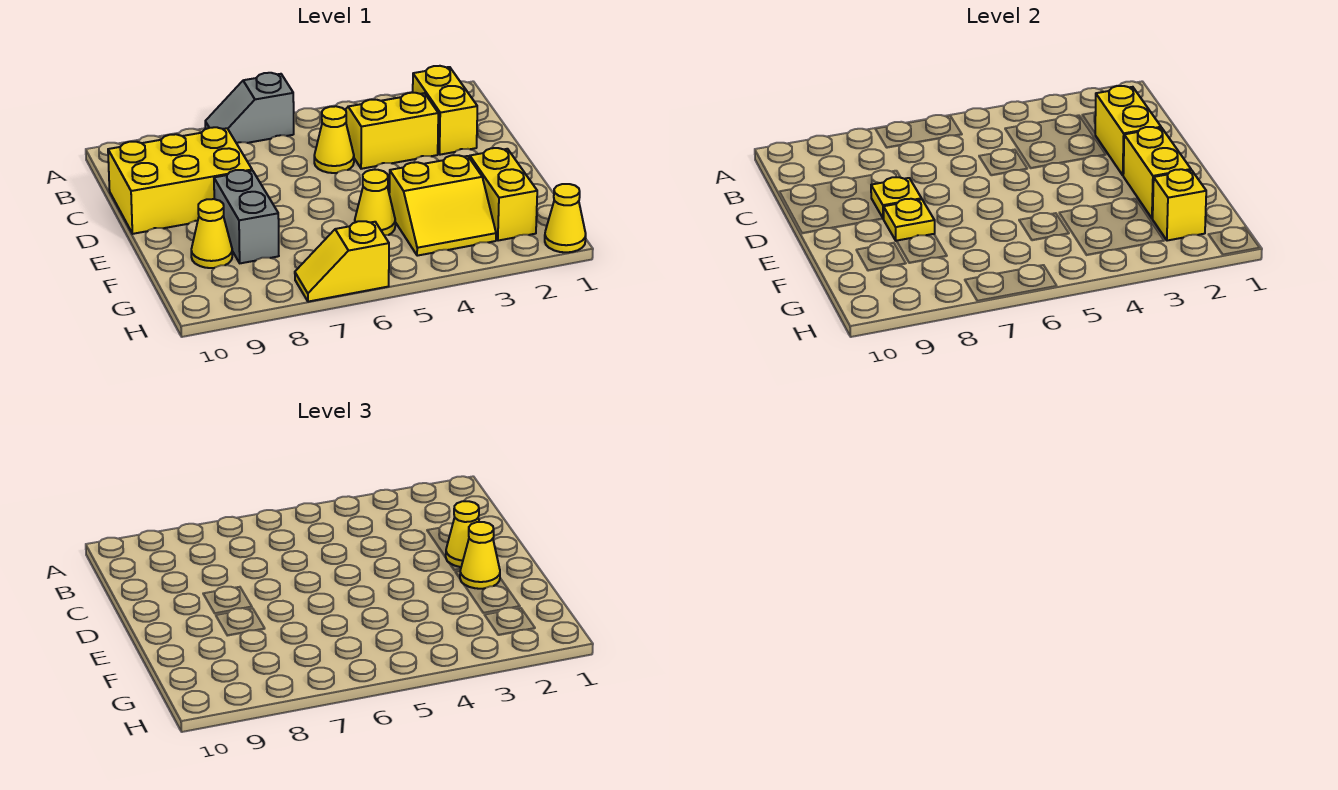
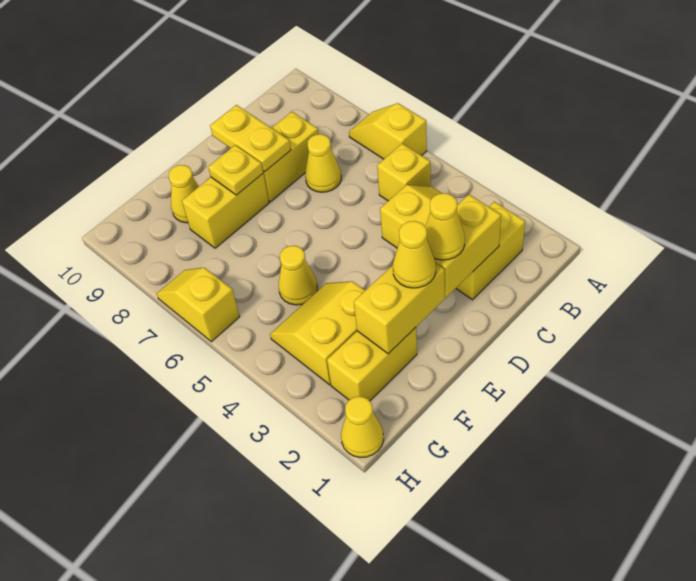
grey 1x2 slope [205,73,294,143] -> yellow 1x2 slope [349,103,427,159]
yellow 1x1 cone [314,106,354,173] -> yellow 1x1 cone moved to [305,134,341,192]
yellow 2x3 brick [108,127,252,234] -> yellow 1x2 brick [263,112,318,202]
yellow 1x1 plate [871,177,922,219] -> yellow 1x2 plate [210,105,291,172]
grey 1x2 brick [214,170,279,263] -> yellow 1x2 brick [182,174,269,248]
yellow 2x2 slope [389,155,496,256] -> yellow 2x2 slope turned to [270,281,365,385]
yellow 1x1 brick [1153,169,1206,241] -> yellow 1x1 brick moved to [377,144,431,201]

